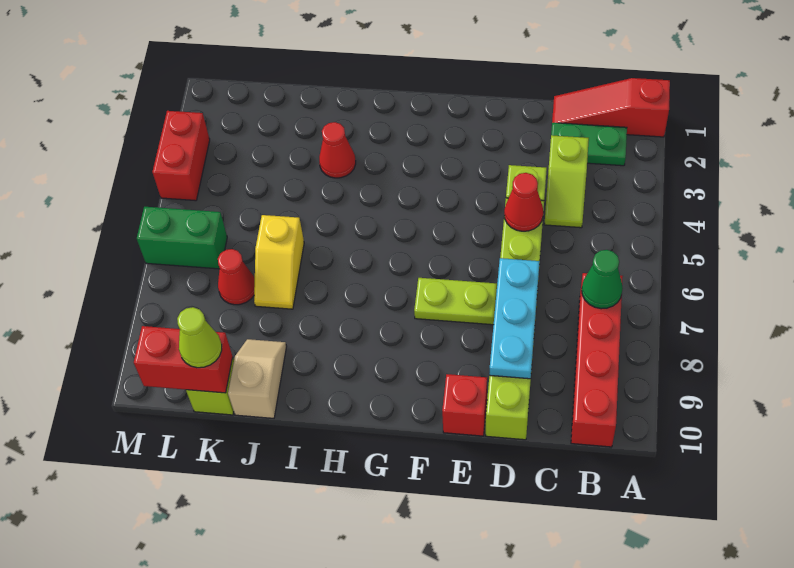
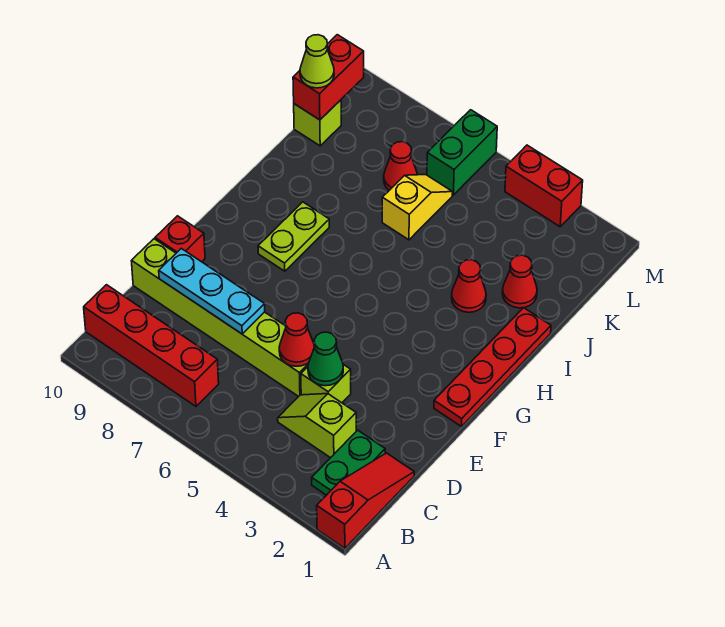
green 1x1 cone [582,250,623,309] -> green 1x1 cone moved to [308,332,343,386]
lime 1x2 plate [414,278,497,325] -> lime 1x2 plate moved to [258,202,329,271]
none -> red 1x4 plate [434,308,551,426]
none -> red 1x1 cone [502,255,537,308]
yellow 1x2 slope [254,215,304,309] -> yellow 1x2 slope turned to [382,175,453,240]
tan 1x2 slope [228,339,287,418] -> none

